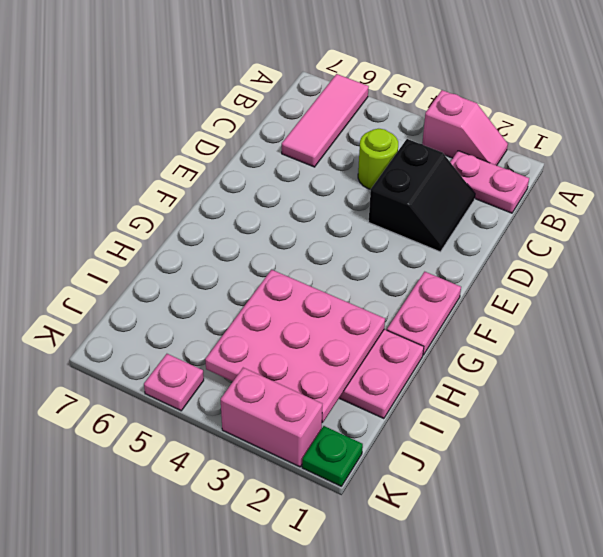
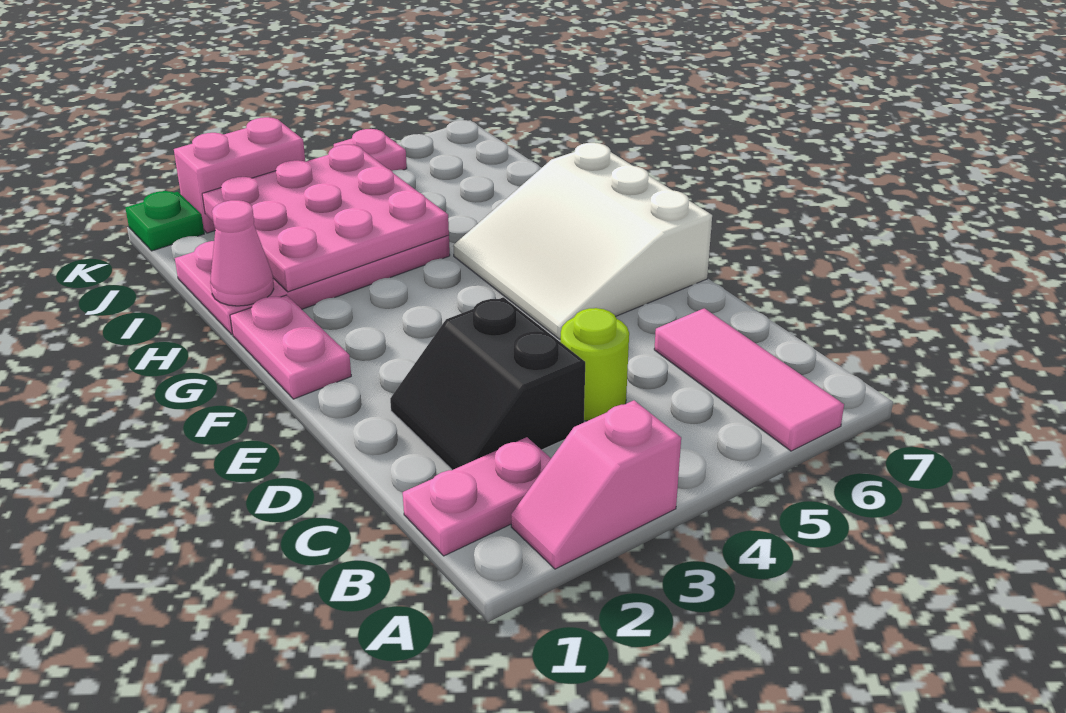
none -> white 3x3 slope [453,143,712,339]
none -> pink 1x1 cone [210,200,274,306]

